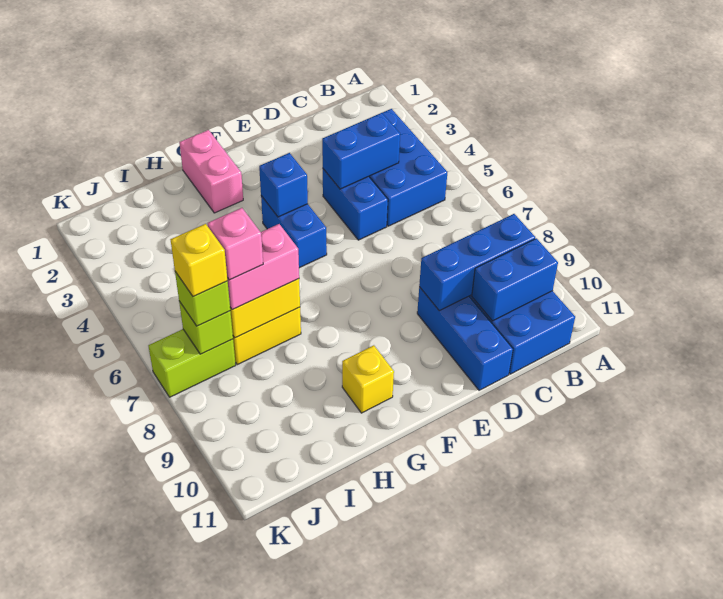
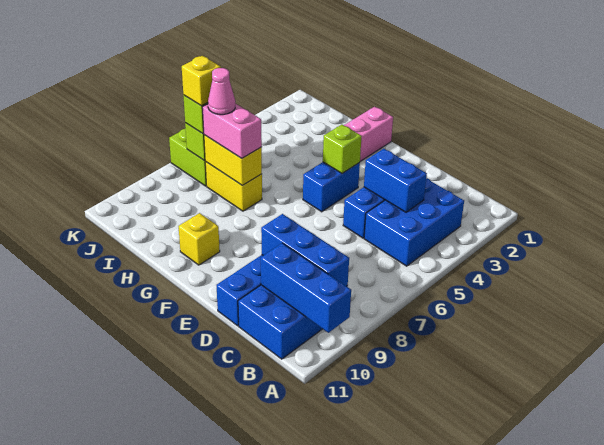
blue 1x2 brick [472,238,558,321] -> blue 1x3 brick [261,243,351,333]
blue 1x1 brick [259,153,308,217] -> lime 1x1 brick [323,125,362,173]
pink 1x1 brick [208,208,263,280] -> pink 1x1 cone [208,68,235,115]

